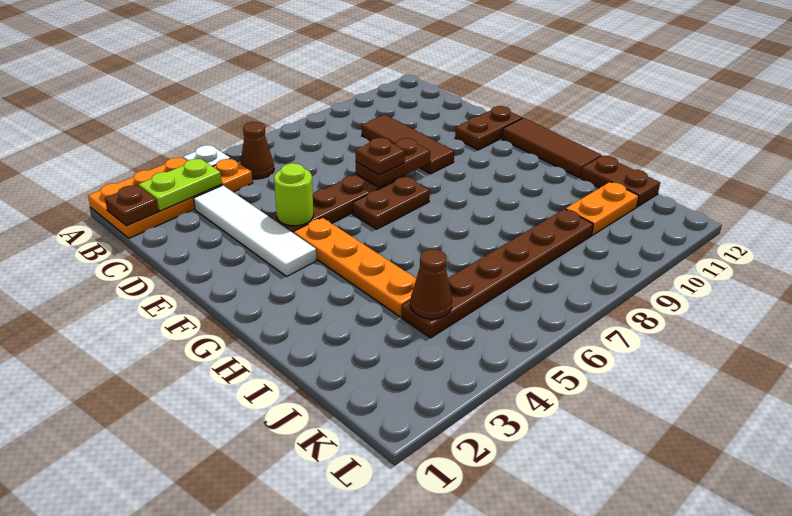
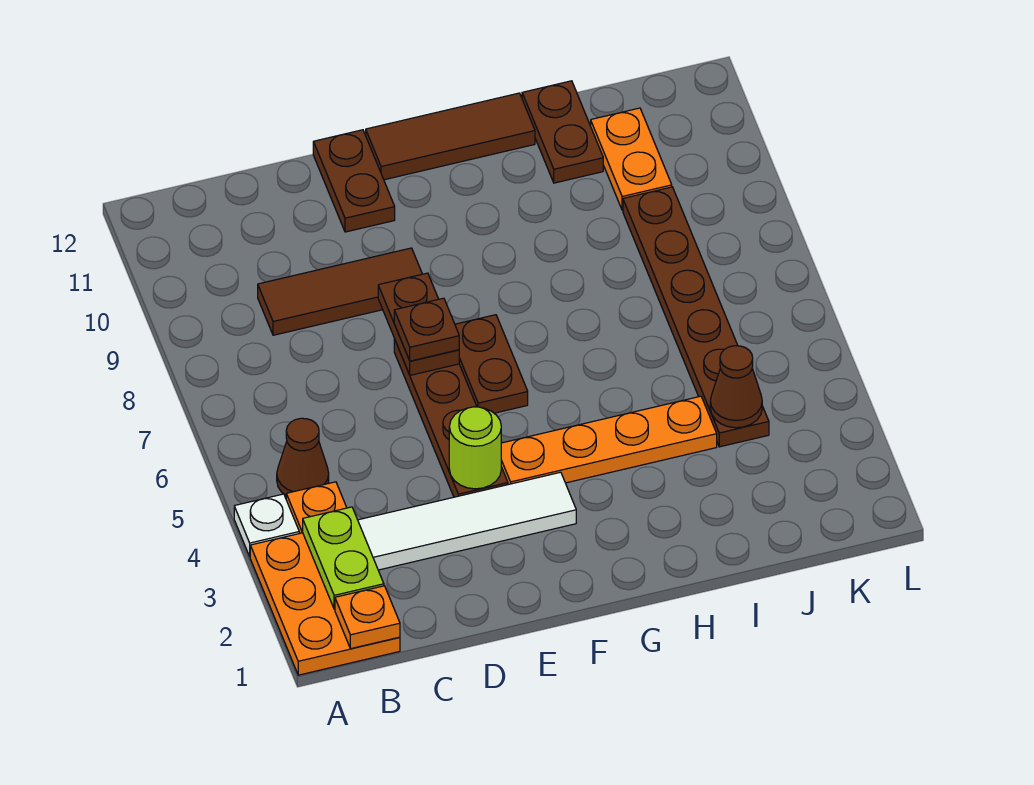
brown 1x1 plate [105,185,159,226] -> orange 1x1 plate [335,586,400,649]
brown 1x2 plate [581,156,660,207] -> brown 1x2 plate turned to [522,81,603,183]

